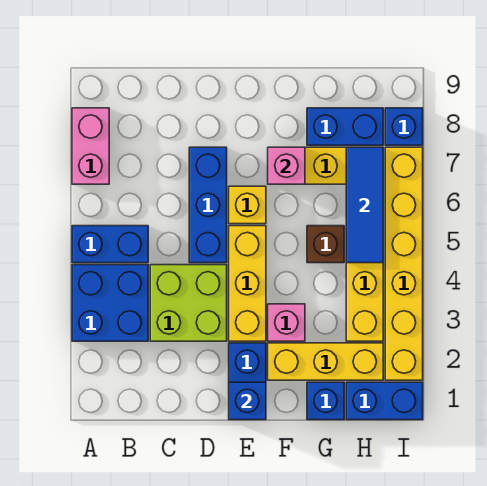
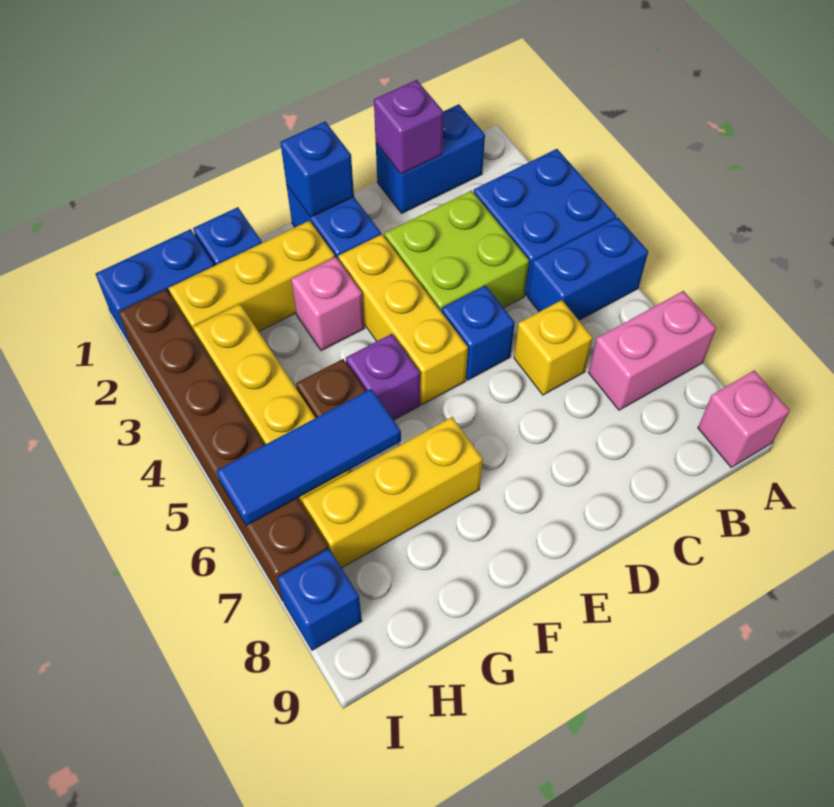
pink 1x2 brick [72,108,109,184] -> pink 1x2 brick turned to [588,291,716,410]
none -> purple 1x1 brick [374,80,444,174]
blue 1x3 brick [189,147,227,263] -> blue 1x1 brick [441,285,515,380]
yellow 1x1 brick [229,186,266,224] -> yellow 1x1 brick moved to [514,300,593,395]
none -> purple 1x1 brick [346,334,420,420]
pink 1x1 brick [268,147,305,184] -> pink 1x1 brick moved to [698,370,790,467]
blue 1x2 brick [307,108,383,145] -> blue 1x2 brick moved to [376,104,485,213]
blue 1x3 tile [346,147,383,263] -> blue 1x3 tile turned to [217,389,401,526]
yellow 1x6 brick [385,147,423,380] -> brown 1x6 brick [118,289,328,601]

